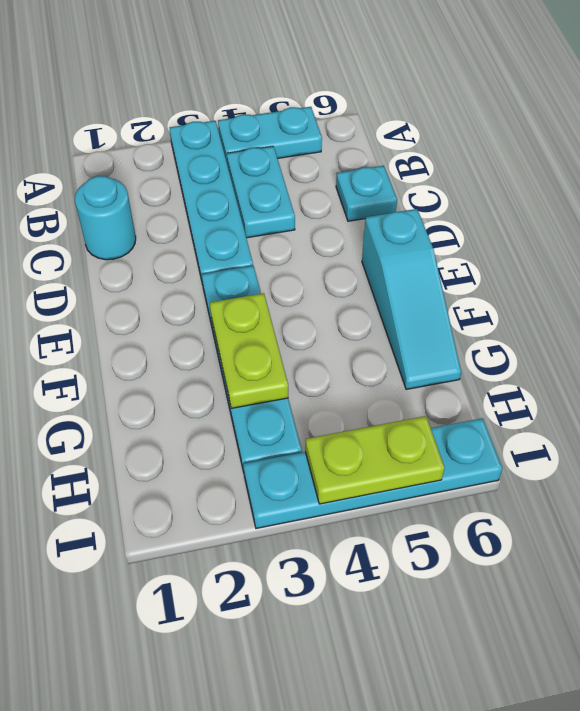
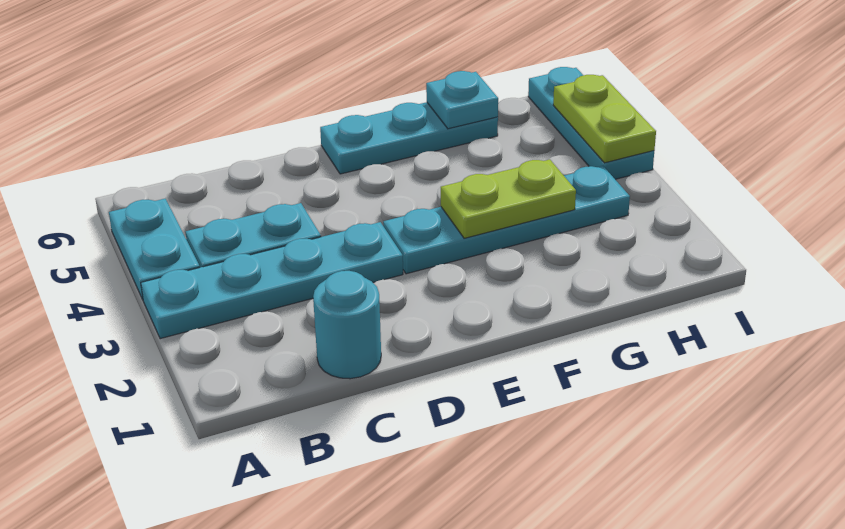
cyan 1x1 plate [336,166,397,221] -> cyan 1x1 plate moved to [426,71,498,129]
cyan 1x3 slope [362,209,461,389] -> cyan 1x3 plate [320,102,498,174]
cyan 1x4 plate [243,418,503,529] -> cyan 1x3 plate [528,67,654,179]

